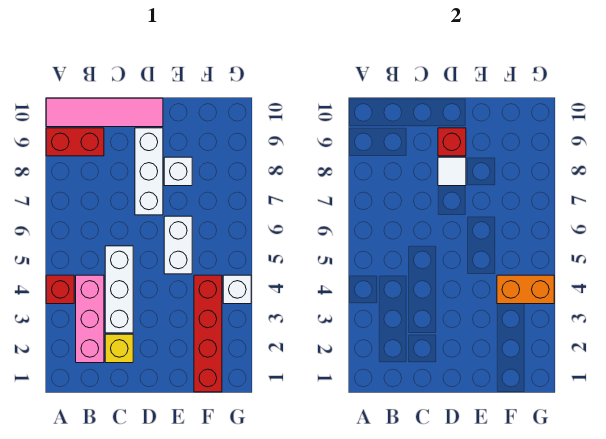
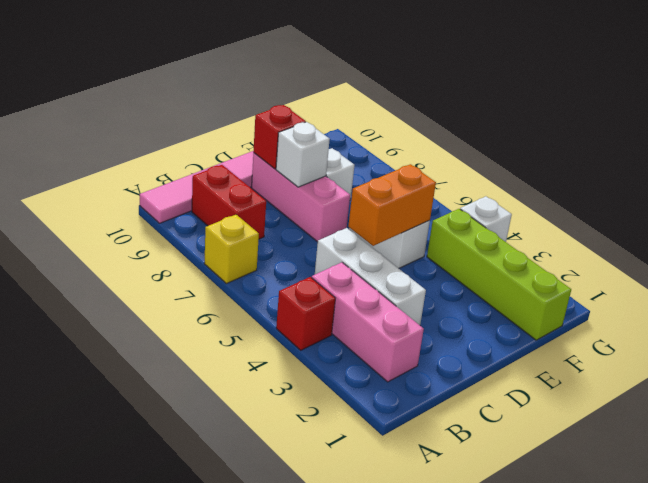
red 1x2 brick [46,128,104,156] -> red 1x2 brick turned to [192,165,266,239]
yellow 1x1 brick [105,334,133,363] -> yellow 1x1 brick moved to [204,215,259,284]
white 1x3 brick [135,128,163,215] -> pink 1x3 brick [252,153,350,242]
white 1x1 tile [438,157,466,186] -> white 1x1 brick [276,122,330,187]
red 1x4 brick [194,275,222,392] -> lime 1x4 brick [427,209,571,340]
orange 1x2 brick [497,275,554,304] -> orange 1x2 brick moved to [348,164,436,246]

